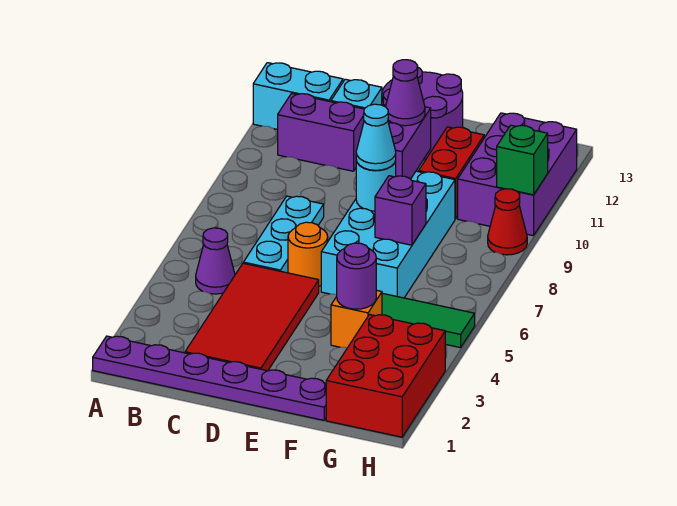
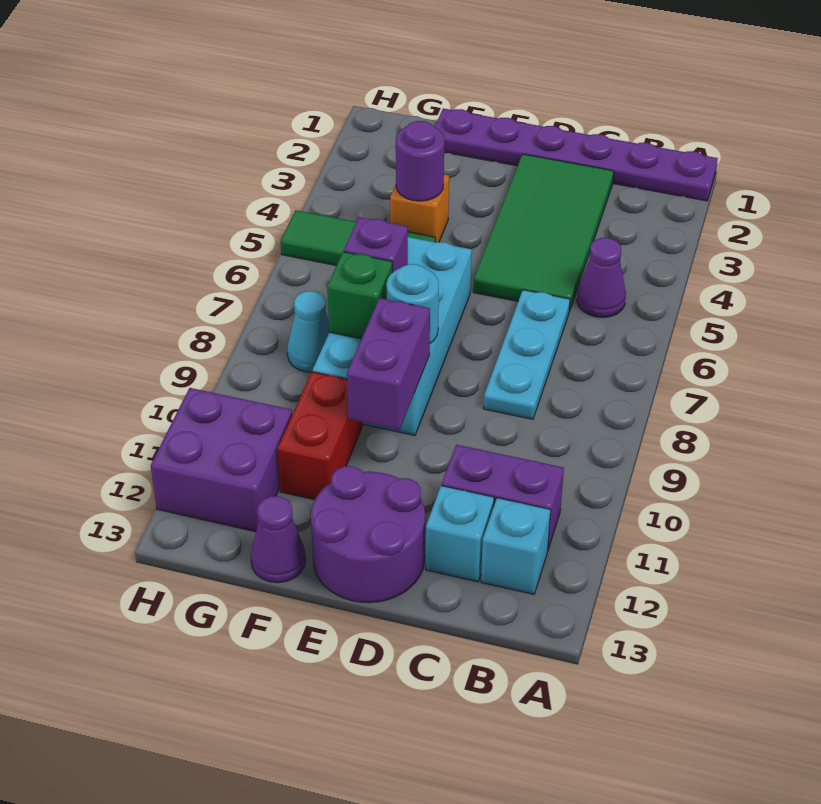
cyan 1x2 brick [253,63,343,129] -> cyan 1x1 brick [481,498,551,594]
red 2x4 tile [185,263,319,371] -> green 2x4 tile [473,154,614,311]
orange 1x1 round brick [288,222,328,286] -> none
cyan 1x1 cone [356,104,396,170] -> cyan 1x1 cone moved to [287,291,329,372]
purple 1x1 cone [386,60,425,126] -> purple 1x1 cone moved to [251,496,306,583]
red 2x3 brick [326,314,445,437] -> none
purple 2x3 brick [458,113,577,236] -> purple 2x2 brick [151,388,292,532]
red 1x1 cone [488,189,527,255] -> none
green 1x1 brick [497,125,548,195] -> green 1x1 brick moved to [327,252,392,339]

